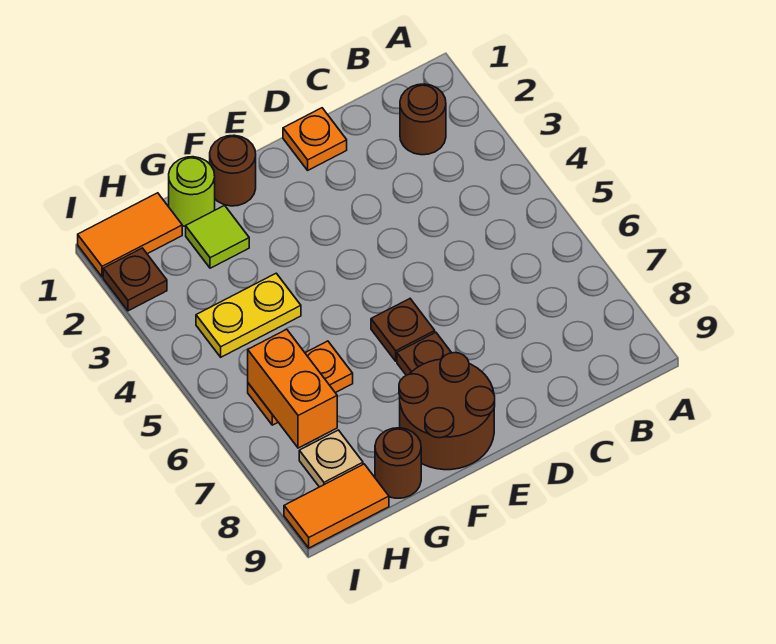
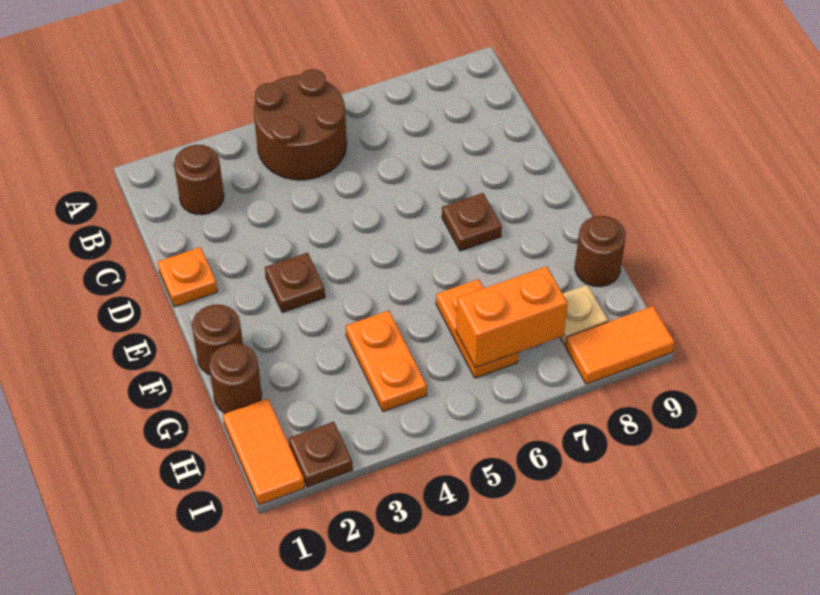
brown 1x1 plate [371,299,435,361] -> brown 1x1 plate moved to [265,253,325,313]
brown 2x2 round brick [399,353,495,470] -> brown 2x2 round brick moved to [254,69,347,180]
lime 1x1 round brick [169,157,215,226] -> brown 1x1 round brick [209,343,262,413]
lime 1x1 tile [186,205,249,268] -> none
yellow 1x2 plate [196,273,301,357] -> orange 1x2 plate [346,311,427,411]
orange 1x2 tile [284,464,389,548] -> orange 1x2 tile turned to [566,306,675,384]

